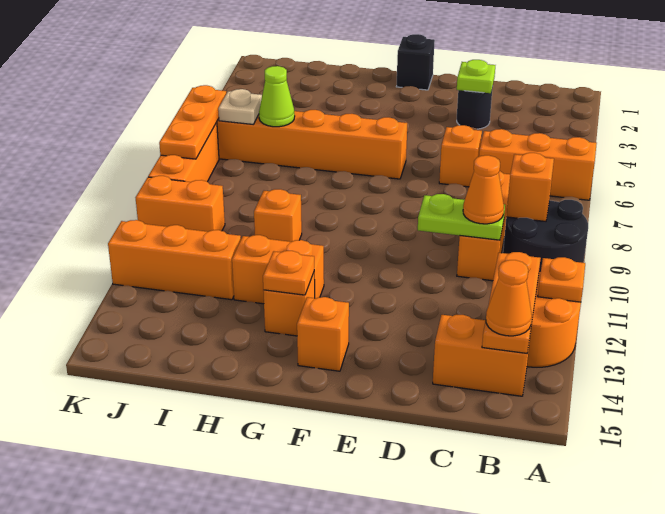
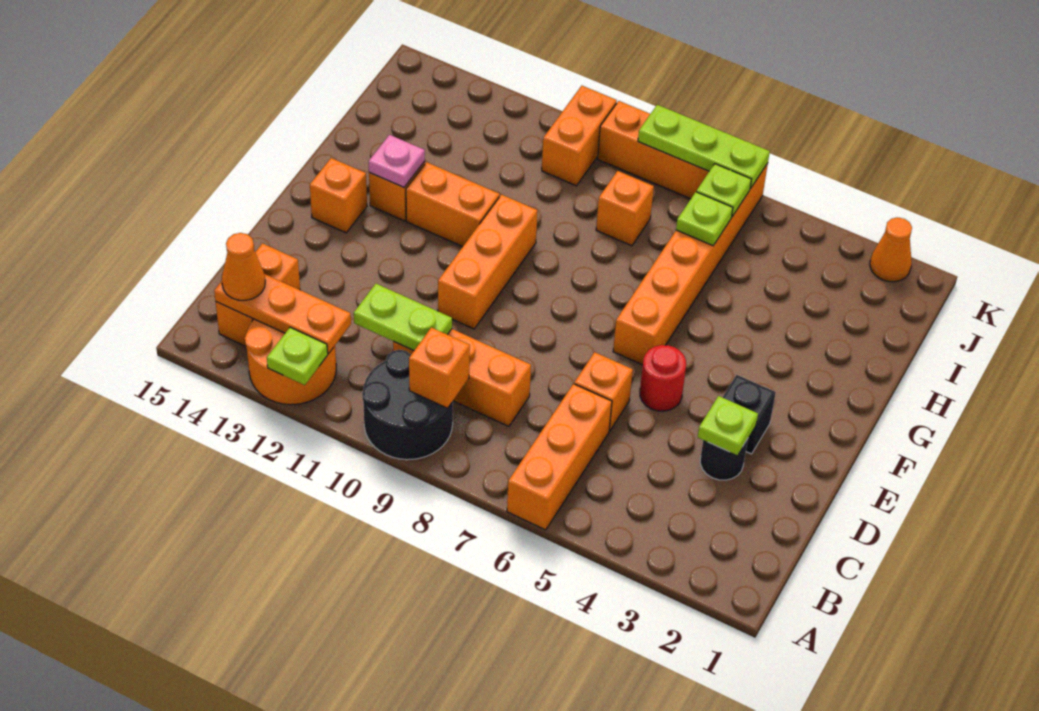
orange 1x1 plate [538,257,585,302] -> lime 1x1 plate [267,327,328,385]
lime 1x2 plate [418,194,505,240] -> lime 1x2 plate turned to [354,284,452,351]
orange 1x1 cone [463,155,504,224] -> orange 1x1 cone moved to [870,217,912,282]
none -> red 1x1 round brick [640,345,686,411]
black 1x1 brick [396,34,435,90] -> black 1x1 brick moved to [723,375,776,454]
orange 1x2 brick [232,235,324,304] -> orange 1x2 brick turned to [406,162,500,247]
orange 1x1 plate [263,251,314,295] -> pink 1x1 plate [369,135,425,187]
orange 1x1 brick [254,189,302,242] -> orange 1x1 brick moved to [596,171,654,246]
lime 1x1 cone [259,66,295,127] -> lime 1x1 plate [676,192,733,246]
orange 1x3 brick [108,220,241,300] -> orange 1x3 brick moved to [438,195,538,329]
tan 1x1 plate [218,89,262,124] -> lime 1x1 plate [696,164,751,216]
orange 1x3 plate [159,85,226,159] -> lime 1x3 plate [638,105,770,188]

